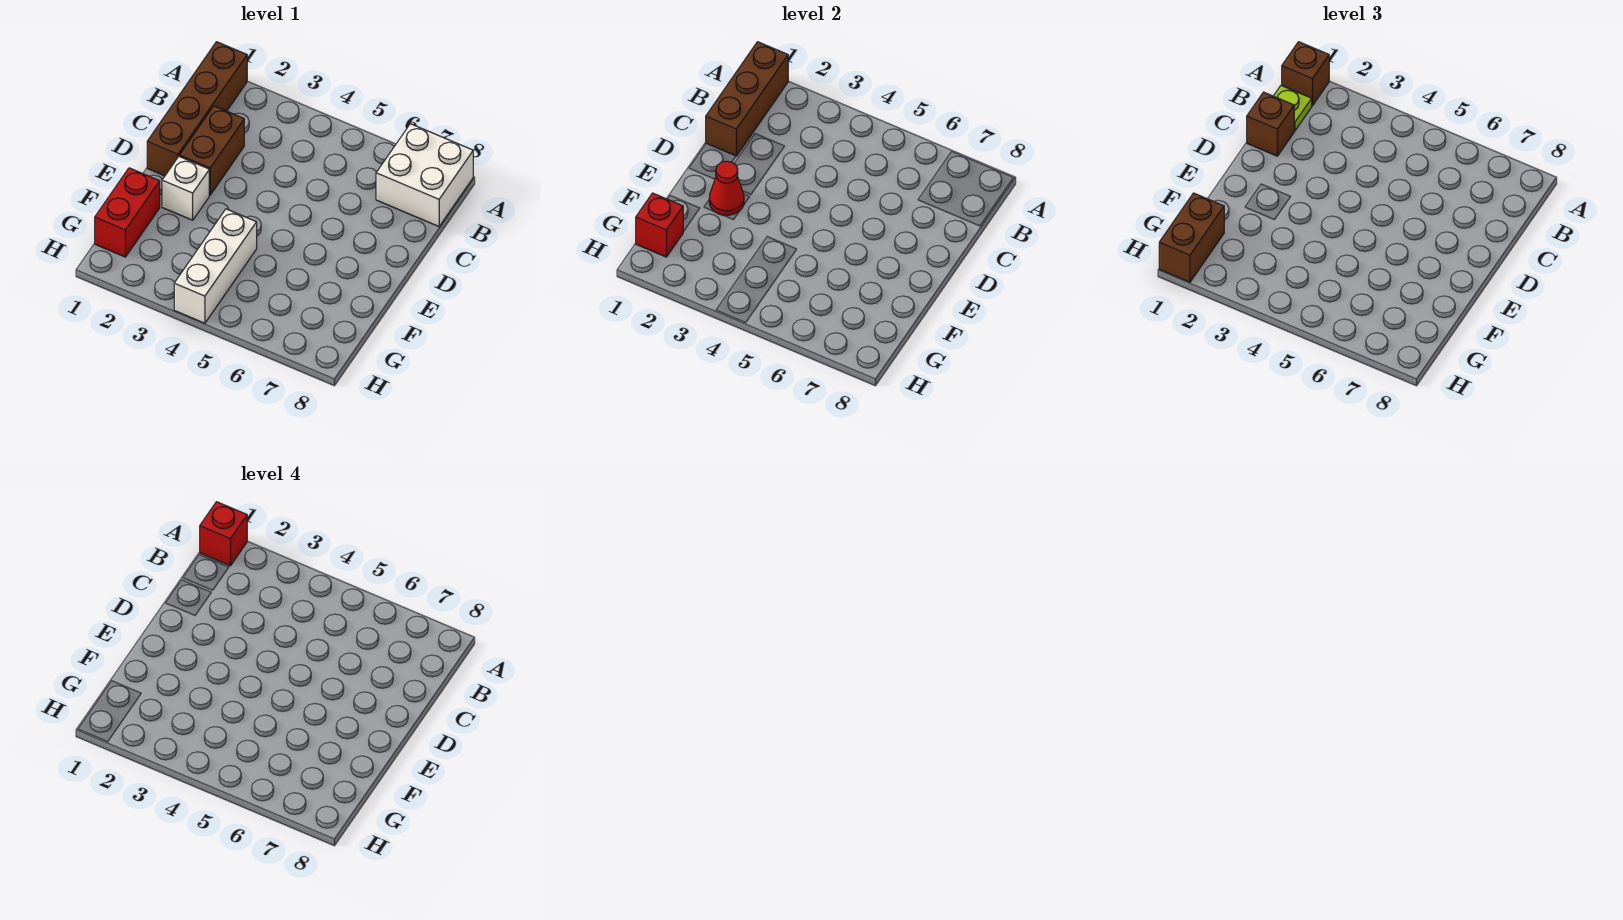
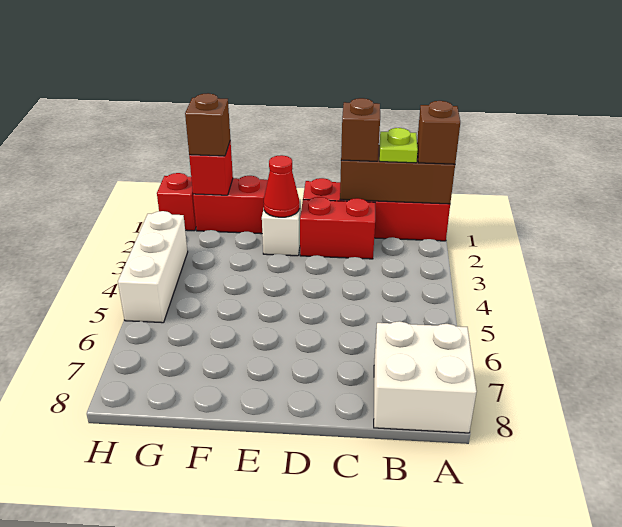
brown 1x4 brick [147,42,247,176] -> red 1x4 brick [303,178,450,241]
red 1x1 brick [200,502,247,566] -> red 1x1 brick moved to [157,173,196,231]
brown 1x2 brick [180,106,244,195] -> red 1x2 brick [300,197,375,259]
white 1x3 brick [174,209,257,323] -> white 1x3 brick turned to [118,211,188,323]
brown 1x2 brick [1159,193,1224,282] -> brown 1x1 brick [185,93,230,156]

